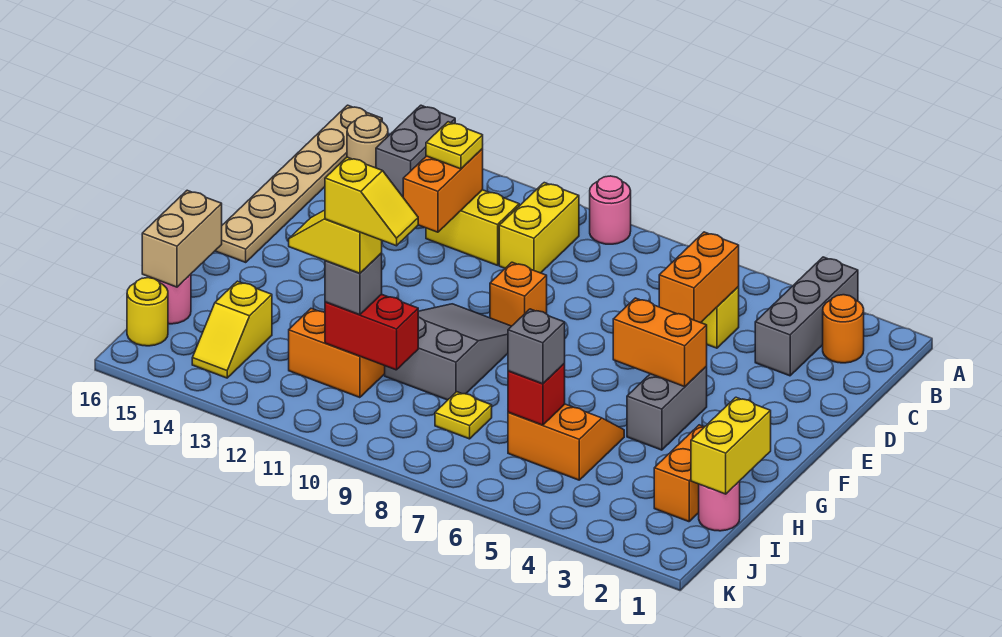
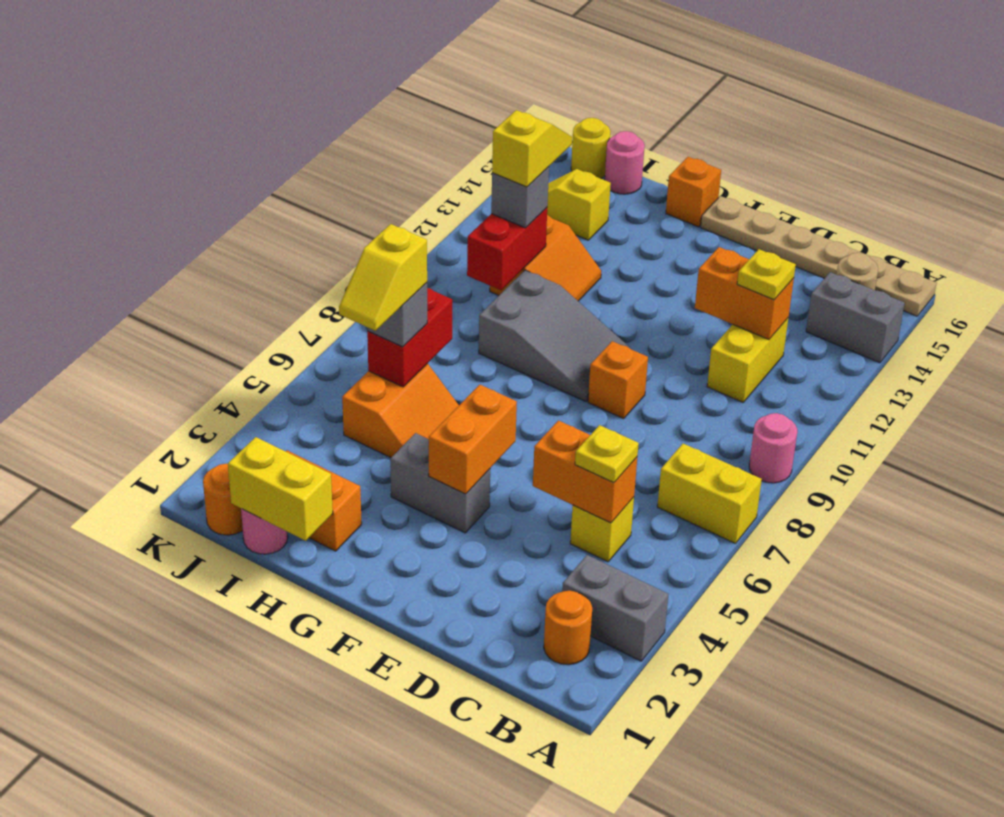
grey 1x3 brick [755,257,858,376] -> grey 1x2 brick [562,555,668,661]
yellow 1x2 brick [499,183,579,273] -> yellow 1x2 brick moved to [657,444,762,544]
none -> orange 1x1 brick [666,157,721,227]
tan 1x2 brick [142,190,222,287] -> none
red 1x1 brick [508,364,565,425] -> red 1x2 brick [367,288,452,387]
yellow 1x1 plate [435,392,492,439] -> yellow 1x1 plate moved to [575,425,639,483]
yellow 1x2 slope [325,157,418,246] -> yellow 1x2 slope moved to [339,224,427,331]
none -> orange 1x1 round brick [203,464,243,535]

